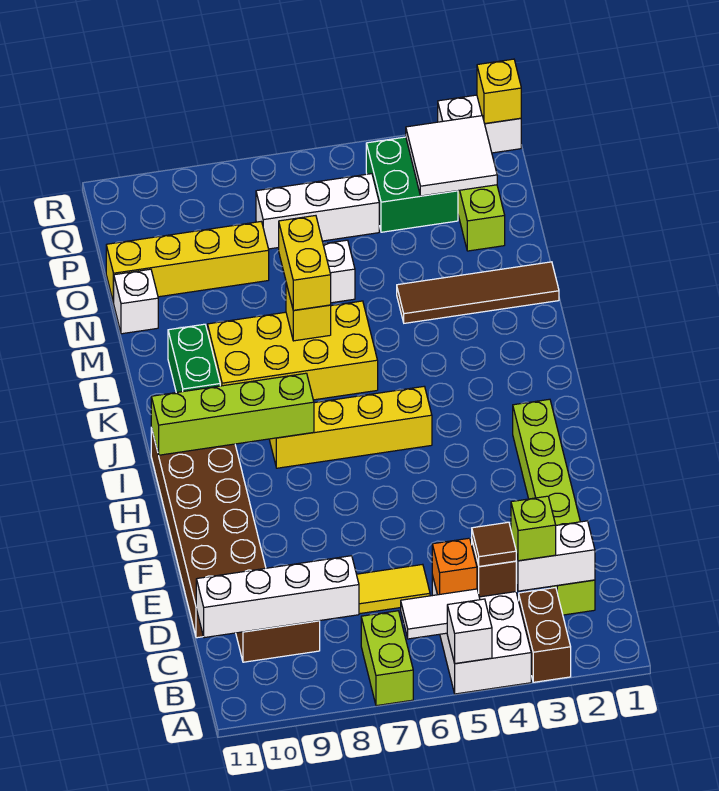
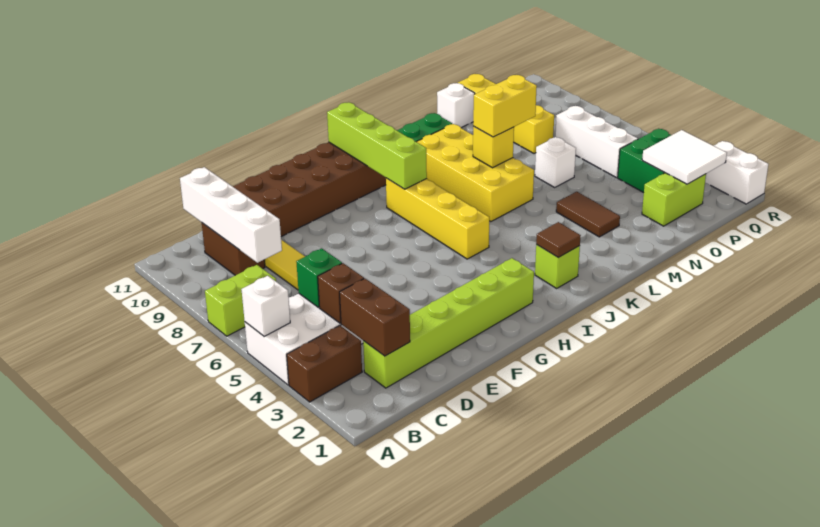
white 1x2 tile [401,589,480,639] -> none
white 1x2 brick [516,521,595,591] -> brown 1x2 brick [340,279,410,356]
lime 1x1 brick [511,496,556,561] -> lime 1x1 brick moved to [535,245,580,288]
brown 1x1 tile [472,522,516,567] -> brown 1x1 tile moved to [536,222,581,258]
orange 1x1 brick [432,538,477,595] -> green 1x1 brick [296,248,342,307]
brown 1x4 tile [397,262,559,323] -> brown 1x2 tile [556,192,620,237]
yellow 1x1 brick [477,59,521,124] -> none

